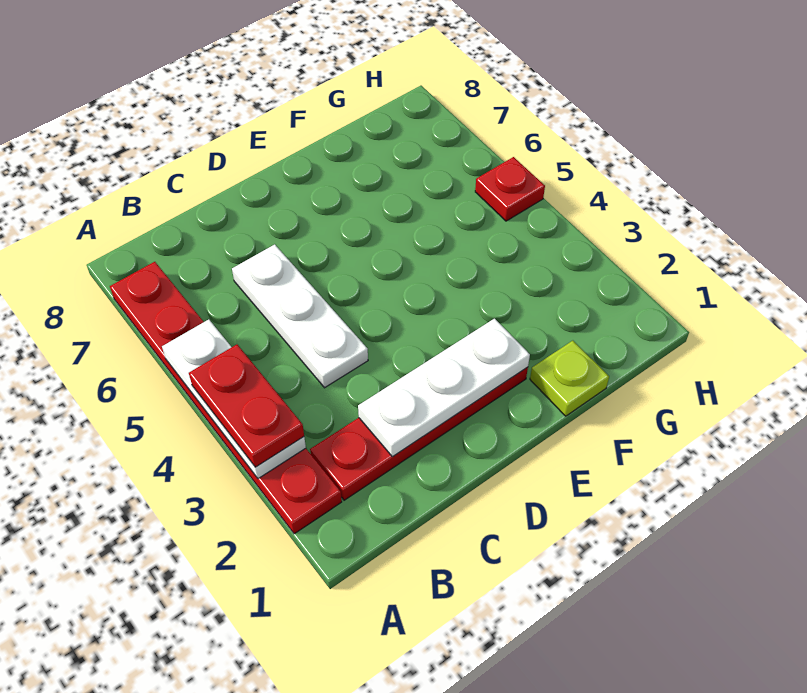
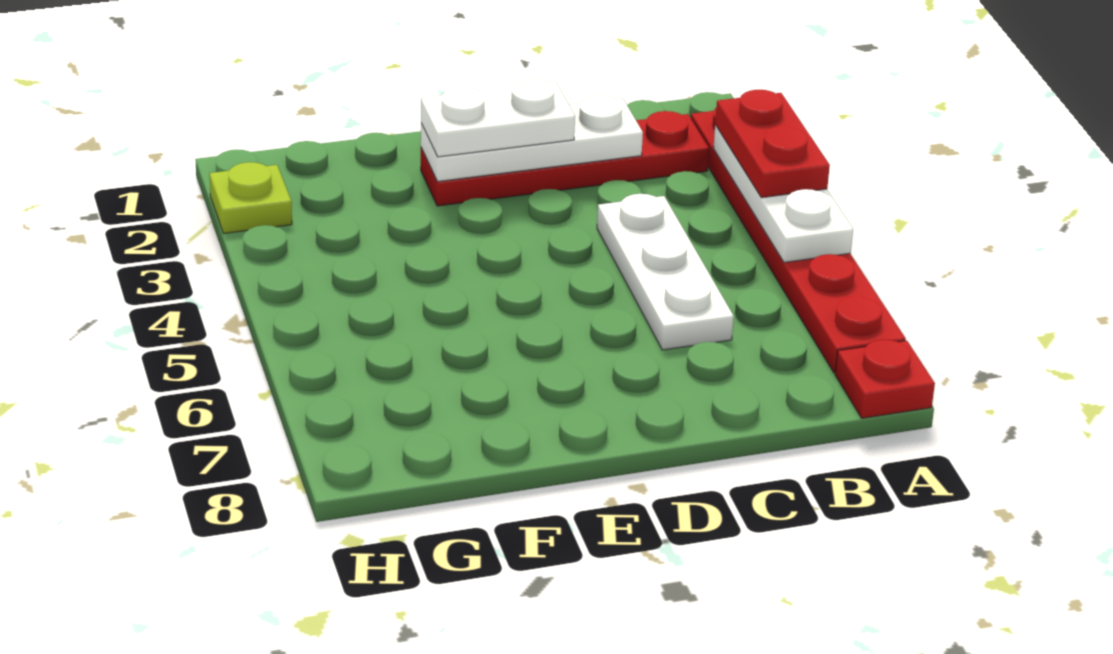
none -> white 1x2 plate [421,79,575,157]
lime 1x1 plate [530,341,609,416] -> lime 1x1 plate moved to [209,162,292,233]
red 1x1 plate [475,157,545,221] -> red 1x1 plate moved to [835,339,935,418]

